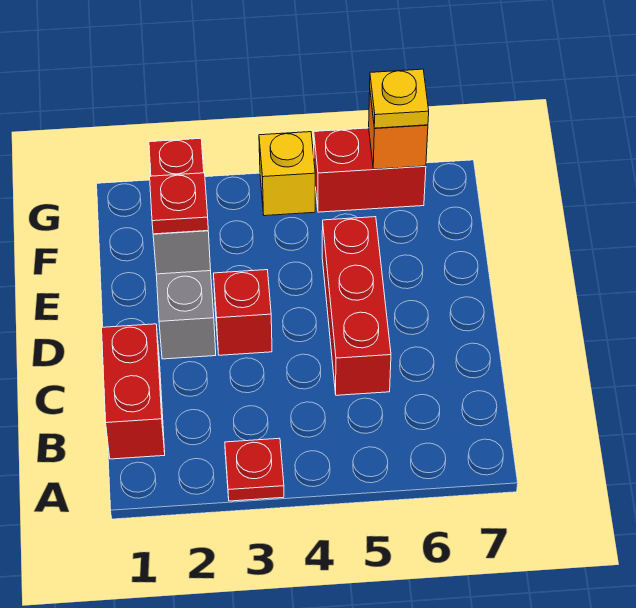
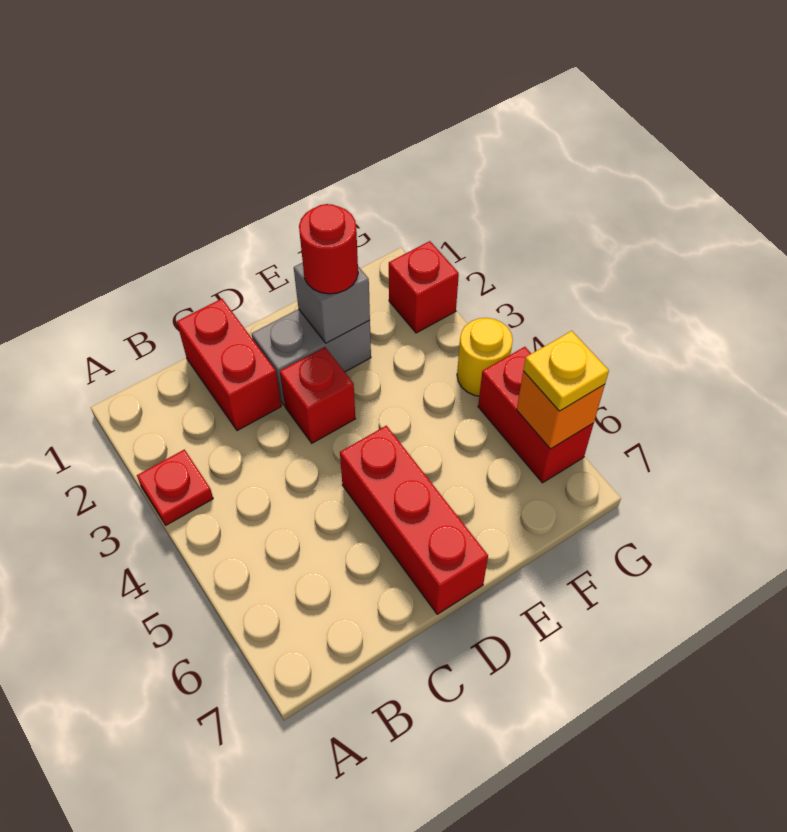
red 1x2 brick [102,324,165,459] -> red 1x2 brick turned to [177,299,281,431]
red 1x3 brick [322,217,391,395] -> red 1x3 brick turned to [340,426,488,614]
red 1x1 plate [150,173,208,234] -> red 1x1 round brick [299,204,358,294]
yellow 1x1 brick [259,132,315,216] -> yellow 1x1 round brick [457,318,513,396]

